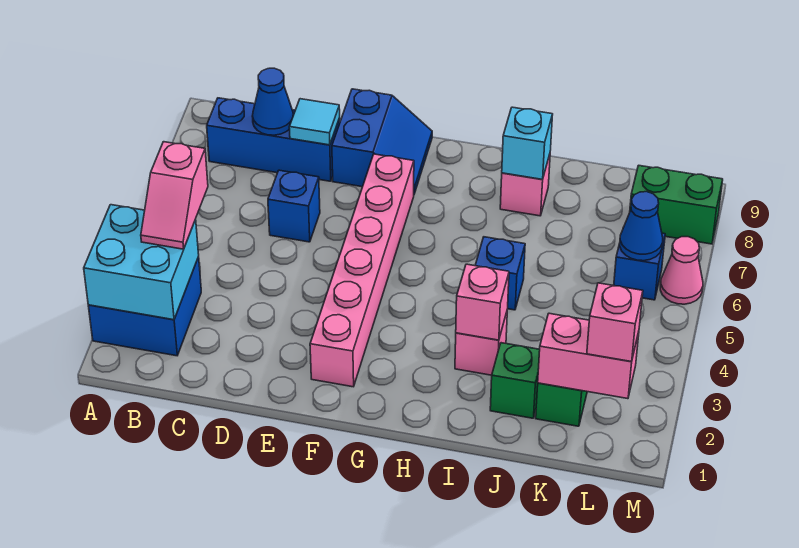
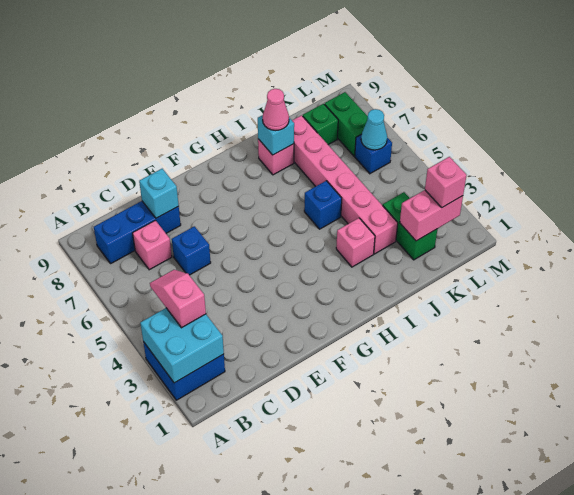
pink 1x2 slope [141,142,208,249] -> pink 1x2 slope turned to [150,270,206,328]
blue 1x1 cone [252,68,293,135] -> none
cyan 1x1 tile [289,99,340,145] -> cyan 1x1 brick [139,169,179,218]
blue 2x2 slope [332,89,432,194] -> none
pink 1x6 brick [310,154,414,387] -> pink 1x6 brick moved to [292,115,398,254]
pink 1x1 brick [456,264,509,340] -> pink 1x1 brick moved to [133,220,172,270]
green 1x1 brick [490,343,540,418] -> green 1x1 brick moved to [303,104,338,145]
blue 1x1 cone [620,192,663,261] -> cyan 1x1 cone [361,109,387,150]
green 1x2 brick [630,165,723,244] -> green 1x2 brick turned to [324,92,368,156]
pink 1x1 cone [660,237,703,304] -> pink 1x1 cone moved to [263,89,289,130]

